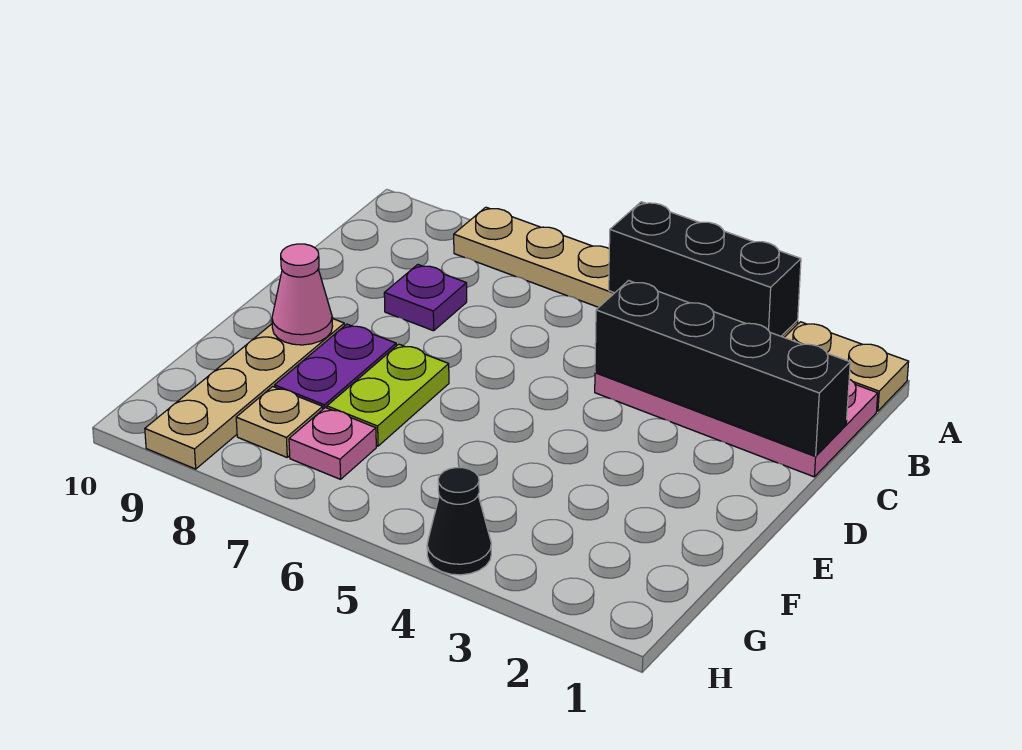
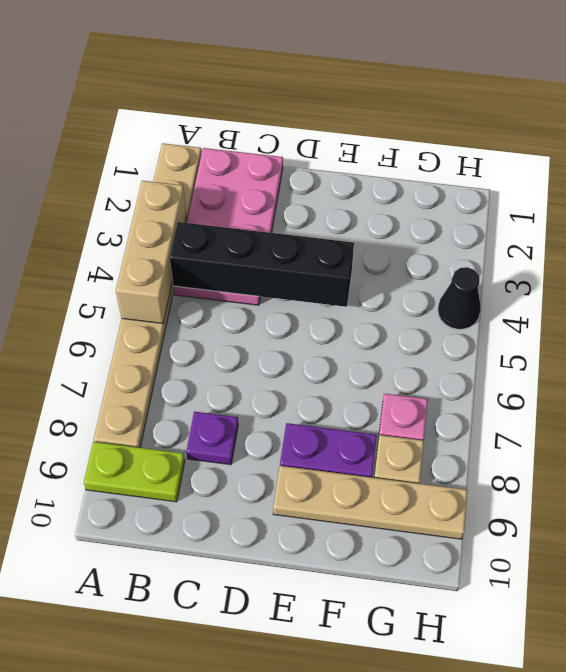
black 1x3 brick [609,202,801,336] -> tan 1x3 brick [116,181,186,324]
black 1x4 brick [595,281,850,456] -> black 1x4 brick turned to [170,222,354,307]
lime 1x2 plate [327,344,449,446] -> lime 1x2 plate moved to [84,442,185,502]
pink 1x1 cone [272,244,333,345] -> none

